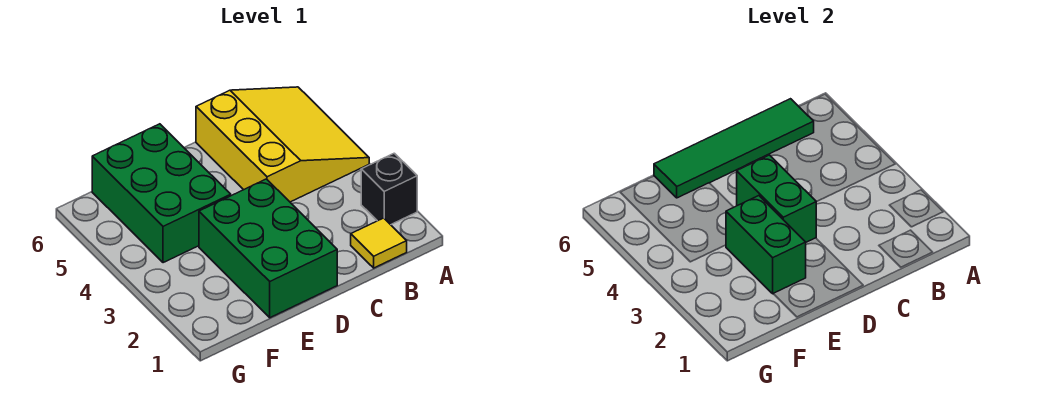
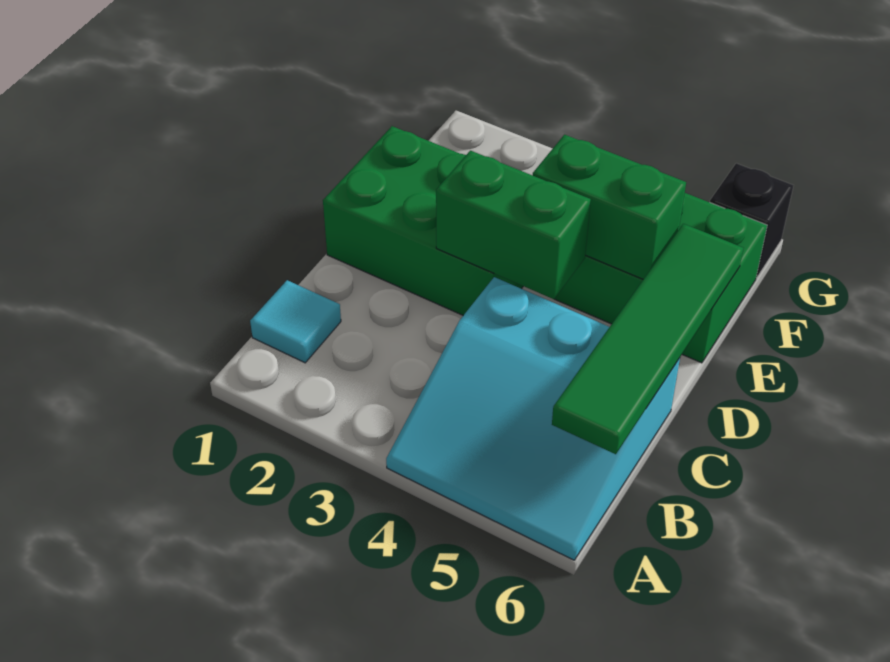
black 1x1 brick [361,153,417,225] -> black 1x1 brick moved to [710,163,794,278]
yellow 3x3 slope [196,87,369,202] -> cyan 3x3 slope [386,277,680,560]
yellow 1x1 tile [351,218,407,268] -> cyan 1x1 tile [250,280,341,363]
green 1x2 brick [726,196,806,294] -> green 1x2 brick moved to [533,135,686,279]

